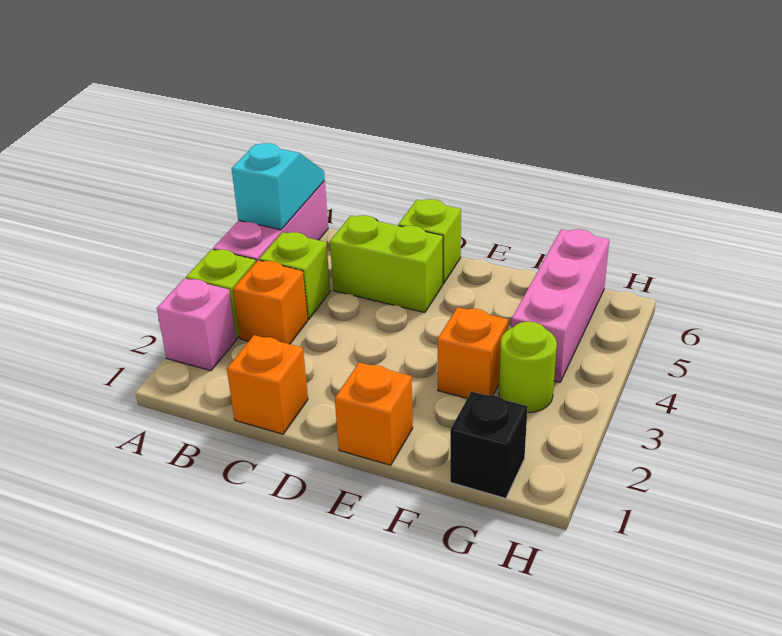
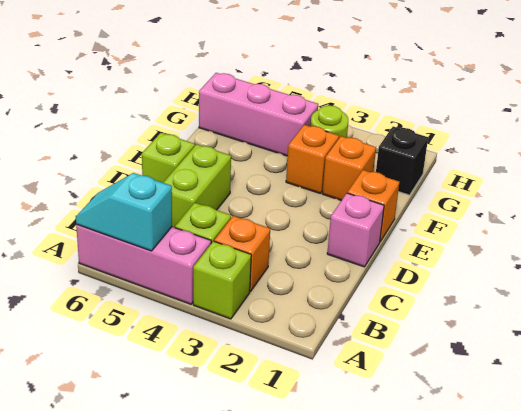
pink 1x1 brick [157,279,237,371] -> pink 1x1 brick moved to [327,193,384,267]
orange 1x1 brick [227,335,308,434] -> orange 1x1 brick moved to [322,136,376,200]

